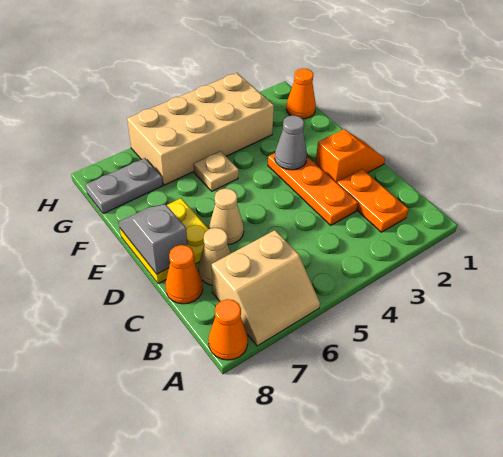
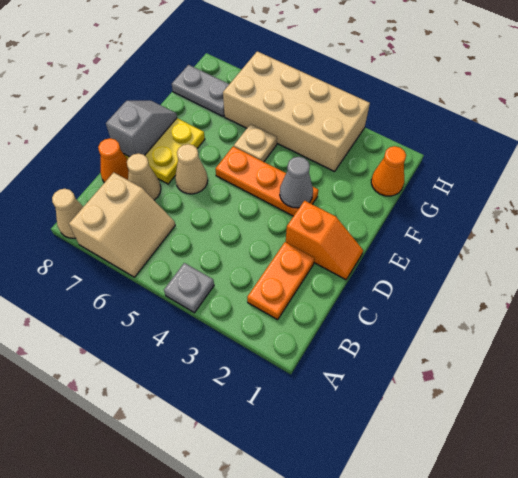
none -> grey 1x1 plate [164,263,214,313]
tan 2x2 slope [212,230,320,346] -> tan 2x2 slope turned to [69,173,175,277]
orange 1x1 cone [208,299,248,360] -> tan 1x1 cone [52,189,83,238]
orange 1x3 plate [268,153,358,225] -> orange 1x3 plate turned to [216,146,318,216]

